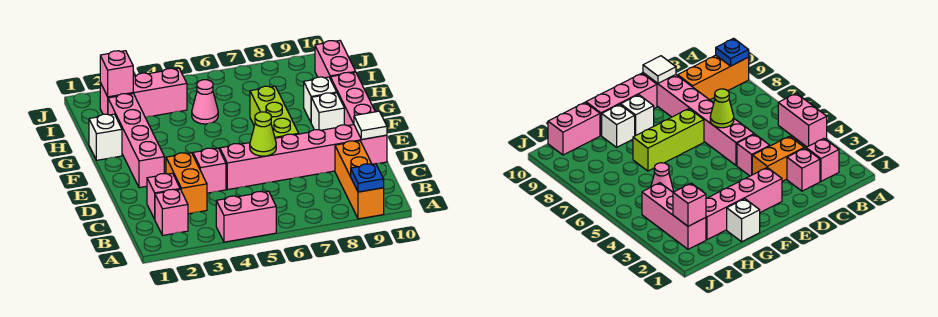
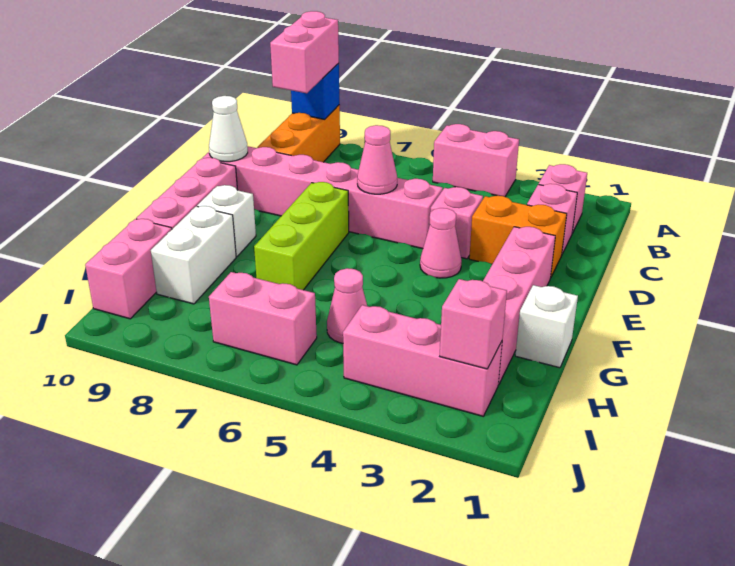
blue 1x1 plate [351,164,384,192] -> blue 1x1 brick [291,64,339,119]
none -> pink 1x2 brick [270,11,339,93]
orange 1x2 brick [166,153,207,214] -> orange 1x2 brick turned to [469,196,567,278]
lime 1x1 cone [250,112,276,156] -> pink 1x1 cone [357,125,397,194]
white 1x1 tile [354,111,387,139] -> white 1x1 cone [209,96,248,162]
none -> pink 1x1 cone [420,208,462,278]
white 1x1 brick [304,77,337,122] -> white 1x2 brick [151,206,236,304]
none -> pink 1x2 brick [209,272,317,365]

